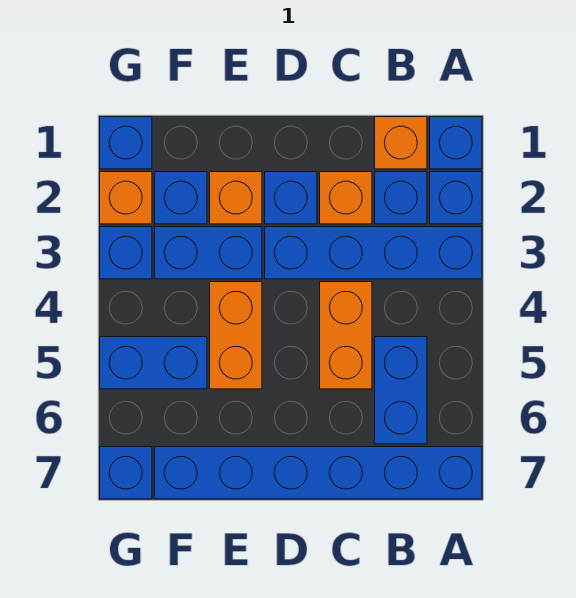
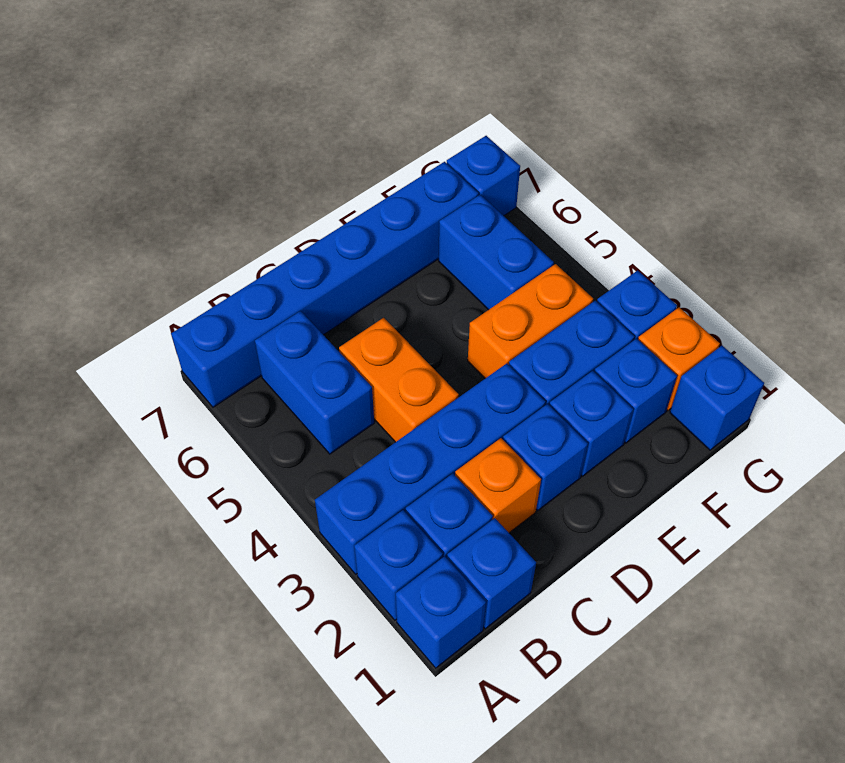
orange 1x1 brick [375,117,427,169] -> blue 1x1 brick [447,518,536,629]
orange 1x1 brick [210,172,262,224] -> blue 1x1 brick [549,371,633,476]
orange 1x2 brick [210,282,262,389] -> orange 1x2 brick turned to [468,264,593,378]
blue 1x2 brick [100,337,207,389] -> blue 1x2 brick turned to [439,195,554,310]

